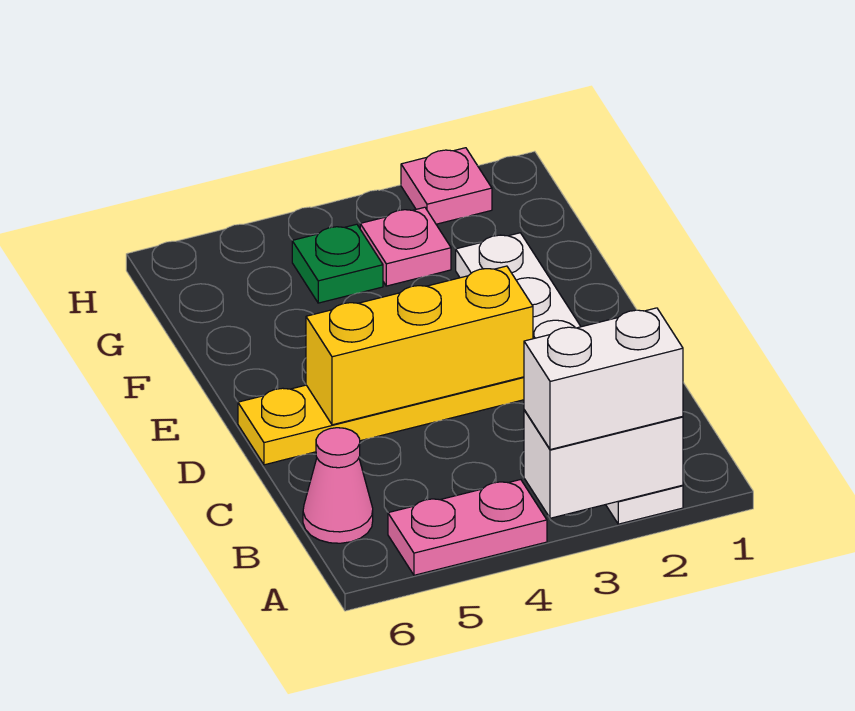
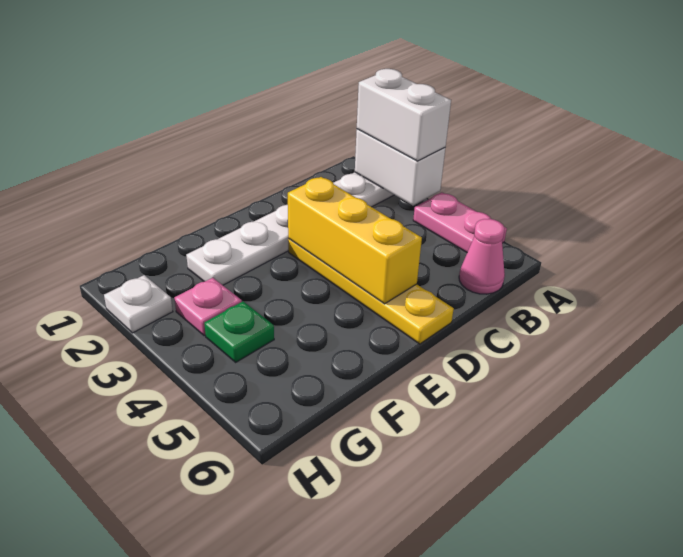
pink 1x1 plate [401,148,492,224] -> white 1x1 plate [104,275,173,333]

